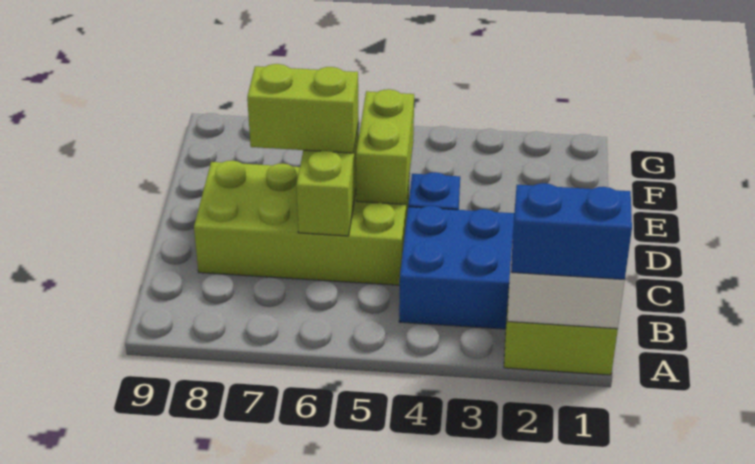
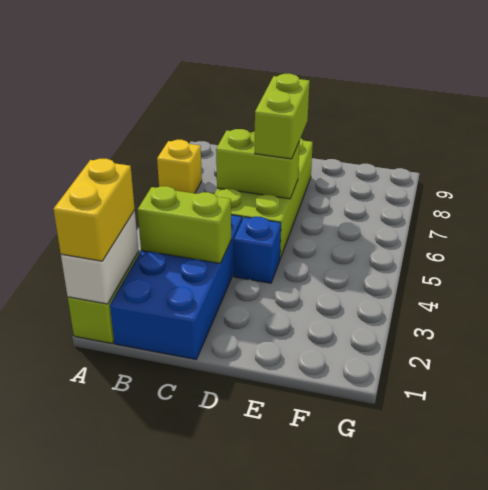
blue 1x2 brick [511,183,632,280] -> yellow 1x2 brick [54,159,135,261]
none -> yellow 1x1 brick [157,140,202,193]
lime 1x2 brick [356,89,414,204] -> lime 1x2 brick moved to [138,186,231,263]

